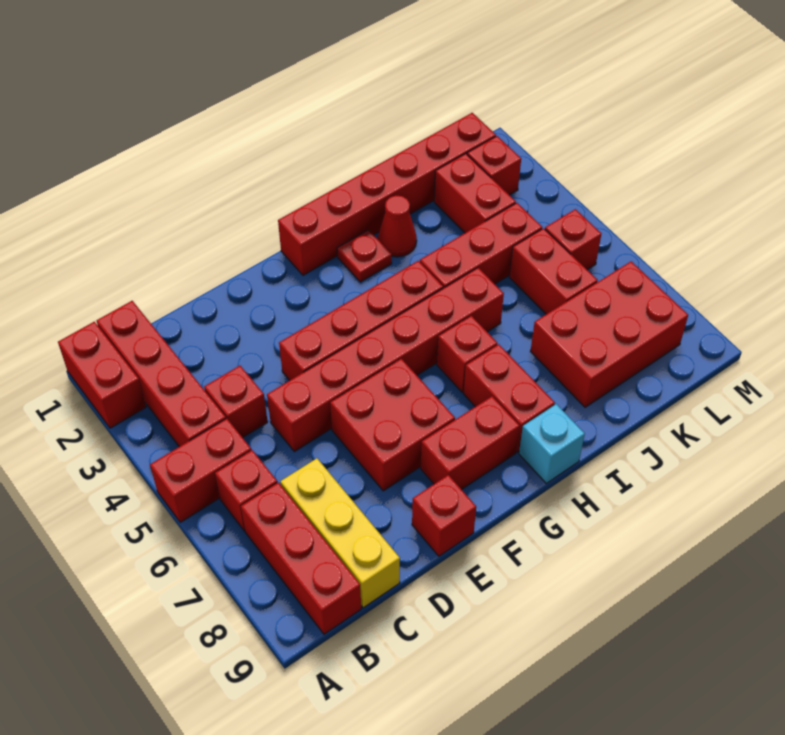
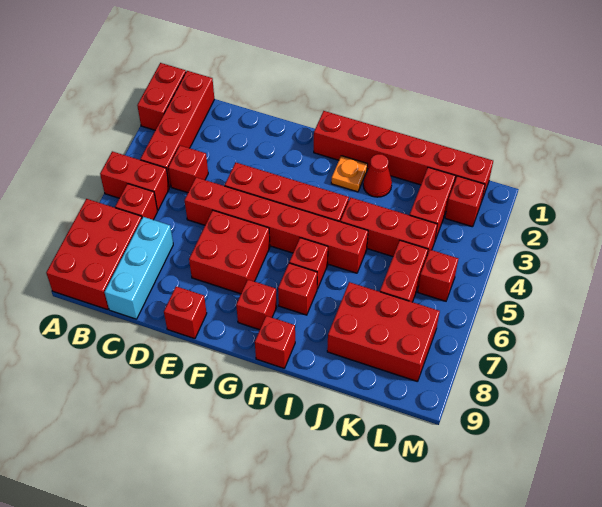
red 1x3 brick [241,483,361,634] -> red 2x3 brick [46,199,142,310]
yellow 1x3 brick [280,458,400,608] -> cyan 1x3 brick [105,217,173,319]
red 1x2 brick [421,396,520,490] -> red 1x1 brick [236,280,277,330]
red 1x1 plate [337,230,392,282] -> orange 1x1 plate [331,156,368,192]
red 1x2 brick [464,344,555,452] -> red 1x1 brick [278,263,317,315]
cyan 1x1 brick [519,404,585,483] -> red 1x1 brick [255,316,295,368]

